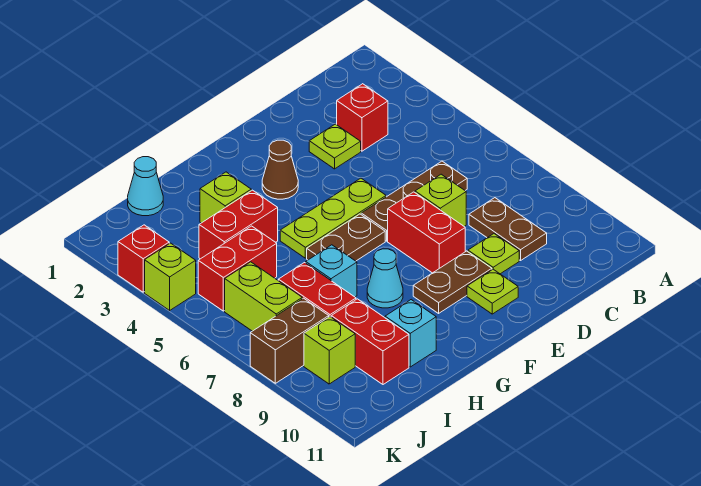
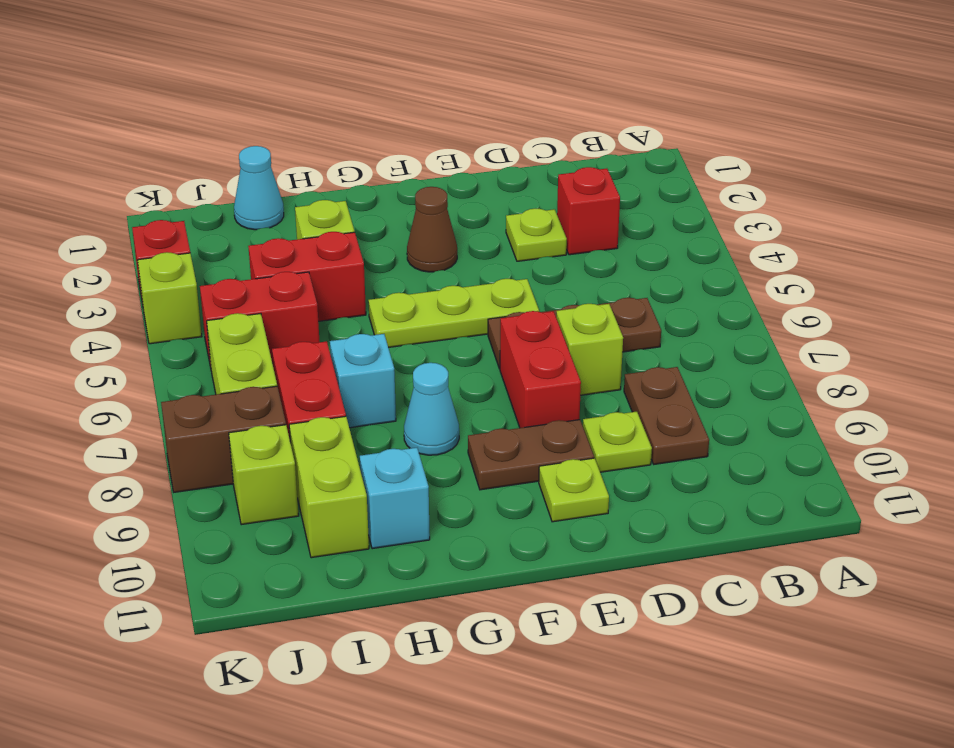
brown 1x2 plate [307,214,385,261] -> none
red 1x2 brick [331,299,409,384] -> lime 1x2 brick [289,416,369,558]

